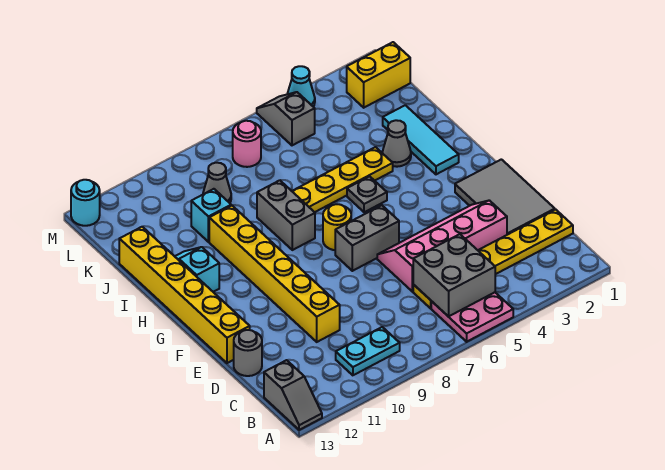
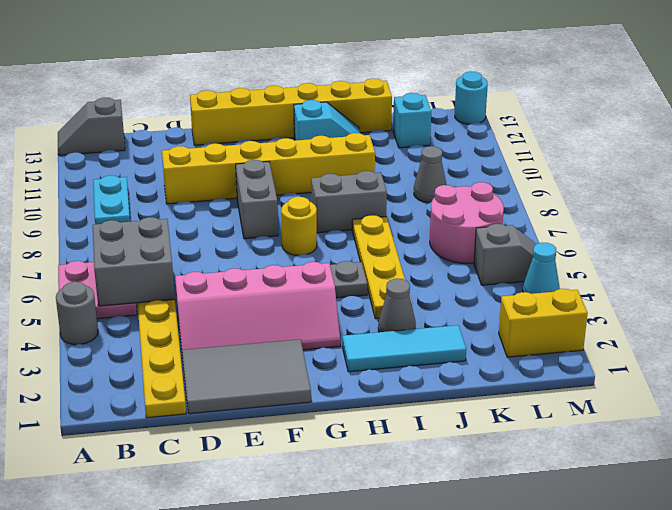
pink 2x4 slope [377,200,507,292] -> pink 2x4 slope turned to [175,262,340,350]
grey 1x1 round brick [234,330,262,376] -> grey 1x1 round brick moved to [56,282,98,345]
grey 1x2 brick [335,205,399,271] -> grey 1x2 brick moved to [236,160,278,239]
cyan 1x1 brick [191,189,231,242] -> cyan 1x1 brick moved to [393,93,431,148]
yellow 1x2 brick [347,42,410,108] -> yellow 1x2 brick turned to [499,289,588,357]
pink 1x1 round brick [233,121,261,167] -> pink 2x2 round brick [430,182,504,264]

